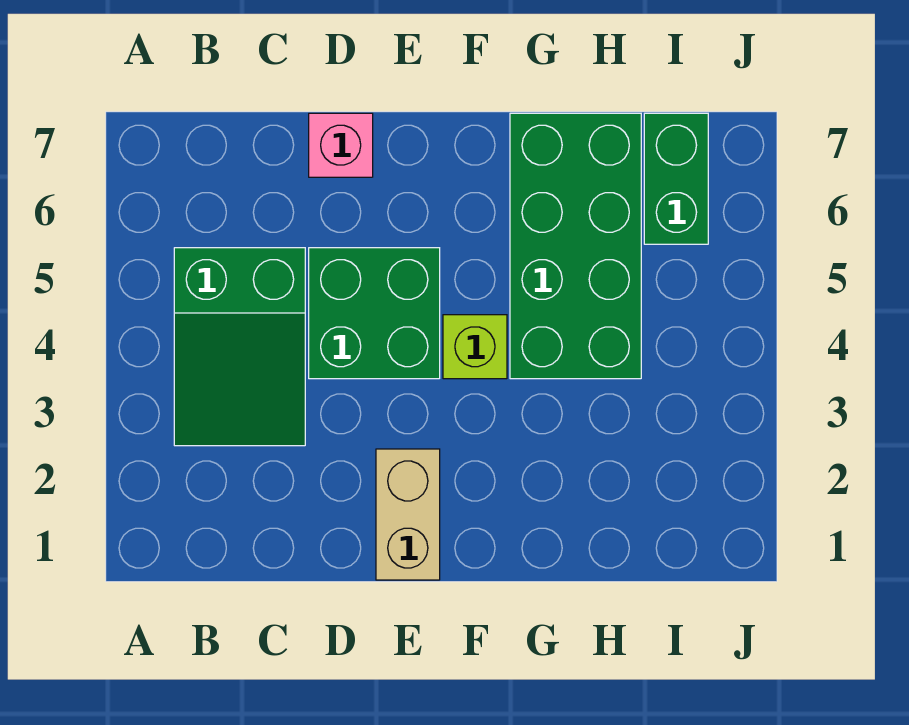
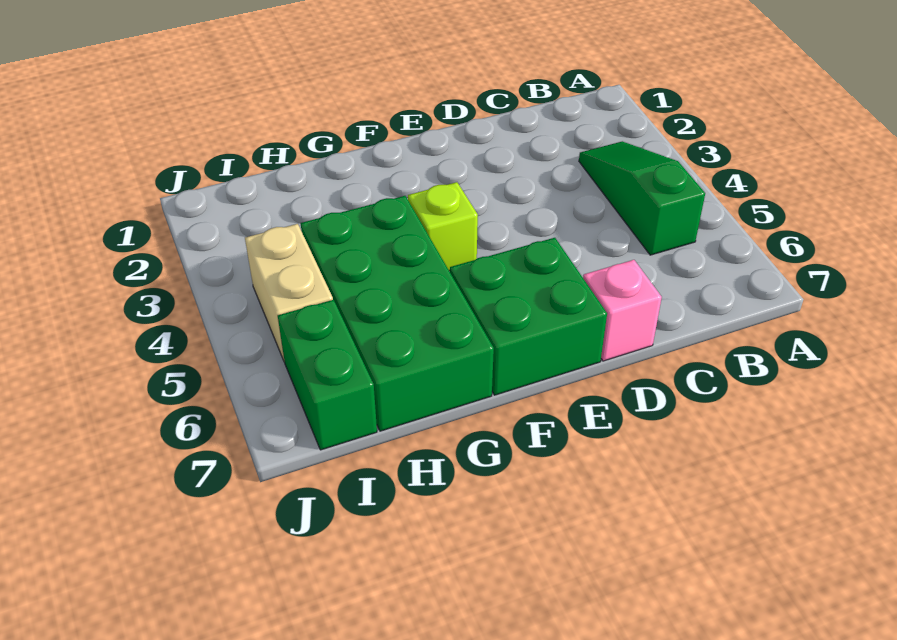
green 2x3 slope [174,248,305,446] -> green 1x3 slope [579,141,705,255]
green 2x2 brick [309,248,440,379] -> green 2x2 brick moved to [450,238,607,395]
tan 1x2 brick [376,449,440,580] -> tan 1x2 brick moved to [245,224,333,362]

